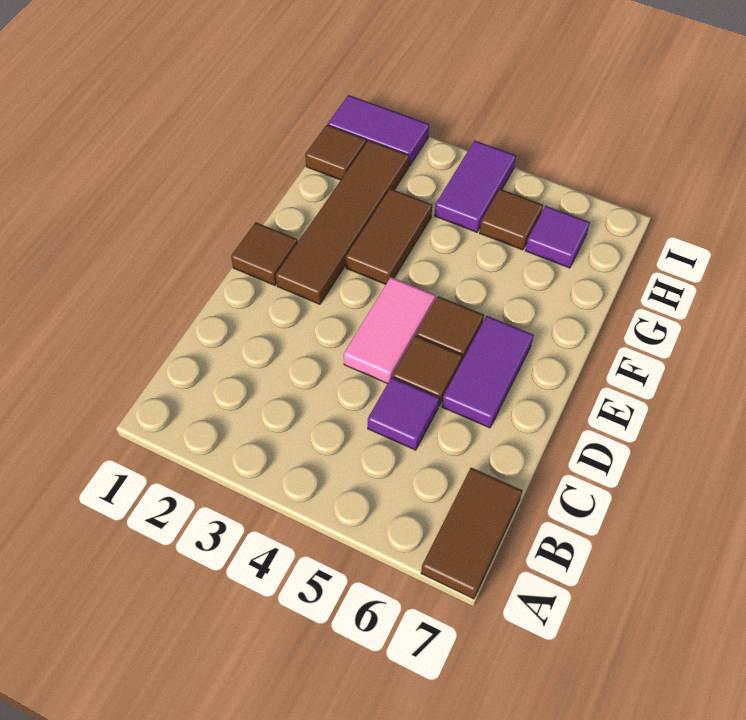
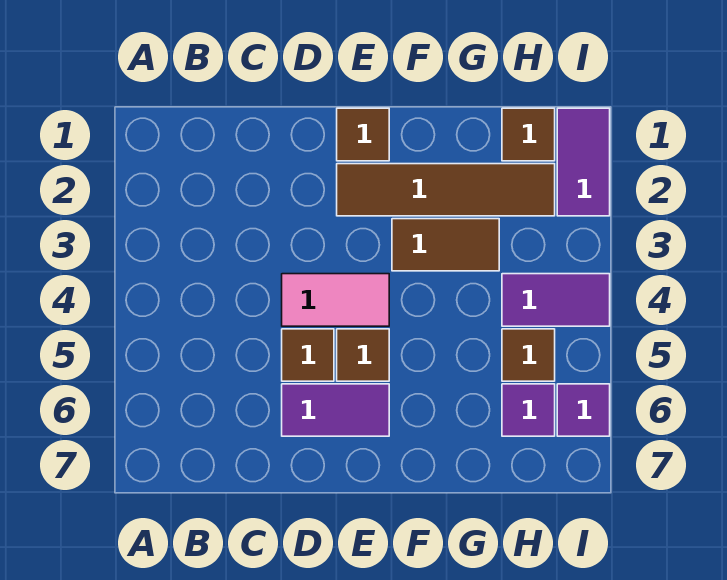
brown 1x2 tile [421,468,522,599] -> none
purple 1x1 tile [368,377,439,450] -> purple 1x1 tile moved to [557,384,610,436]

